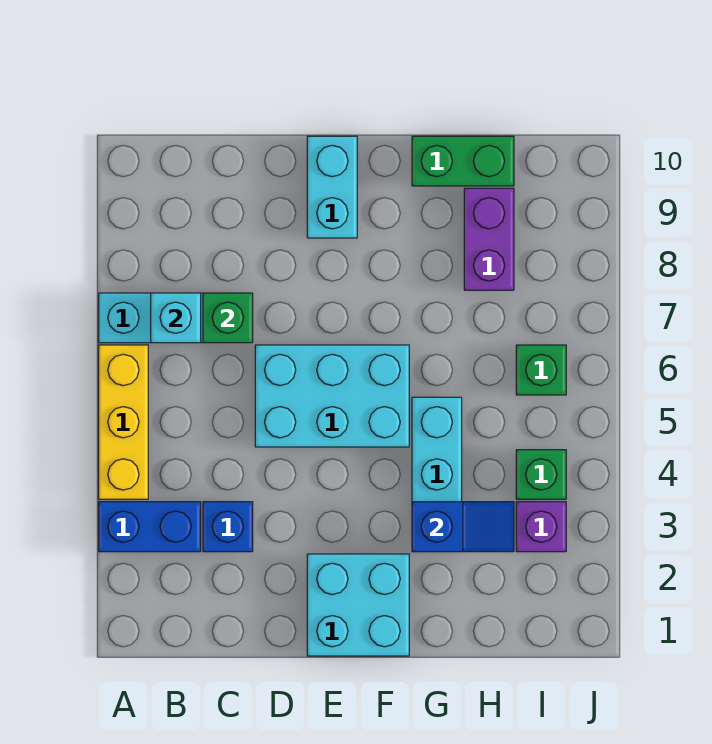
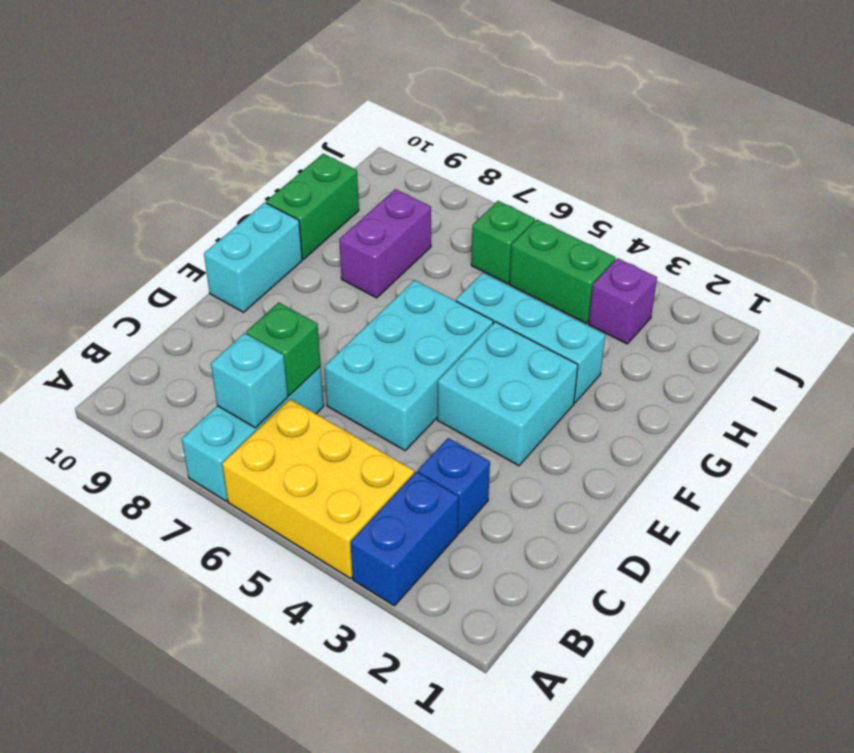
yellow 1x3 brick [99,345,148,499] -> yellow 2x3 brick [222,399,414,578]
cyan 2x2 brick [307,554,409,656] -> cyan 2x2 brick moved to [437,322,578,466]
cyan 1x2 brick [307,136,357,238] -> cyan 1x2 brick turned to [204,202,302,312]
blue 1x2 slope [412,502,514,552] -> none
purple 1x2 brick [464,188,514,290] -> purple 1x2 brick turned to [339,189,431,298]
green 1x1 brick [516,450,566,499] -> green 1x2 brick [509,220,615,323]

